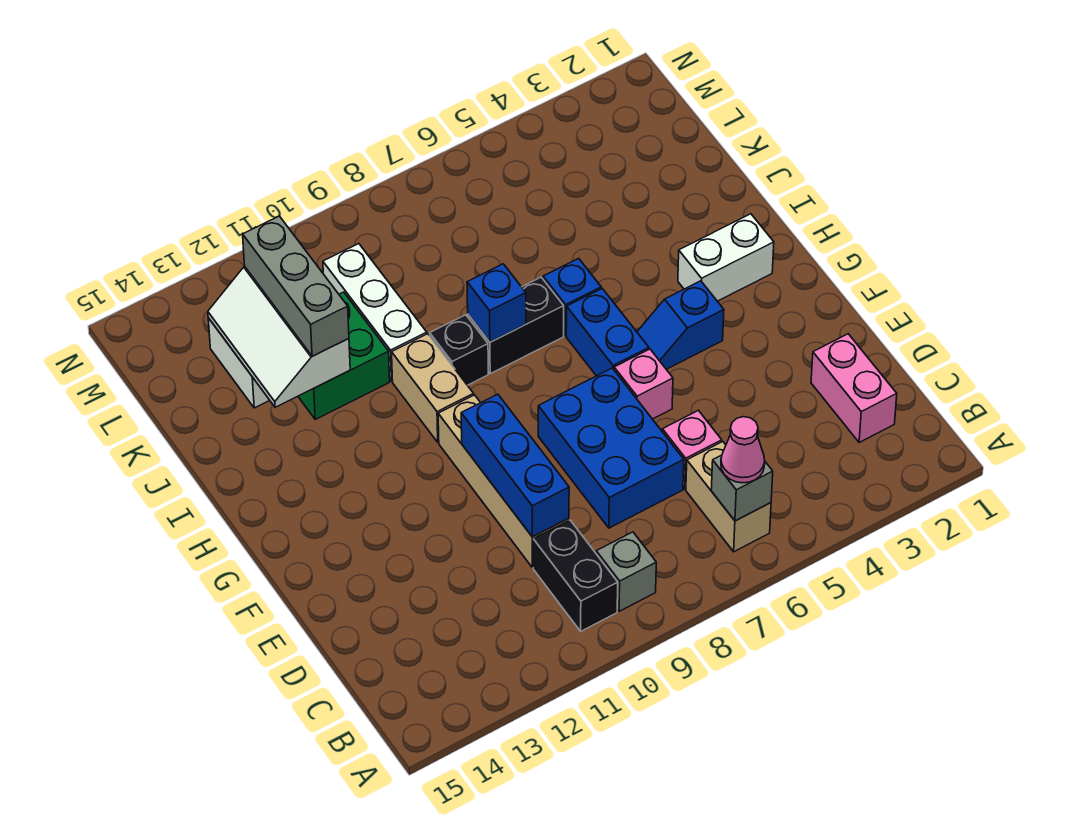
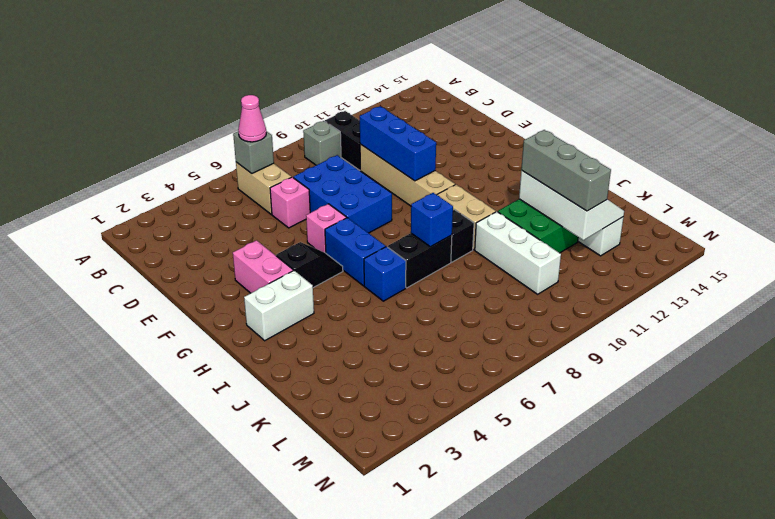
pink 1x2 brick [811,334,897,443] -> pink 1x2 brick moved to [233,240,293,293]
blue 1x2 slope [637,281,724,369] -> black 1x2 slope [276,242,343,288]

